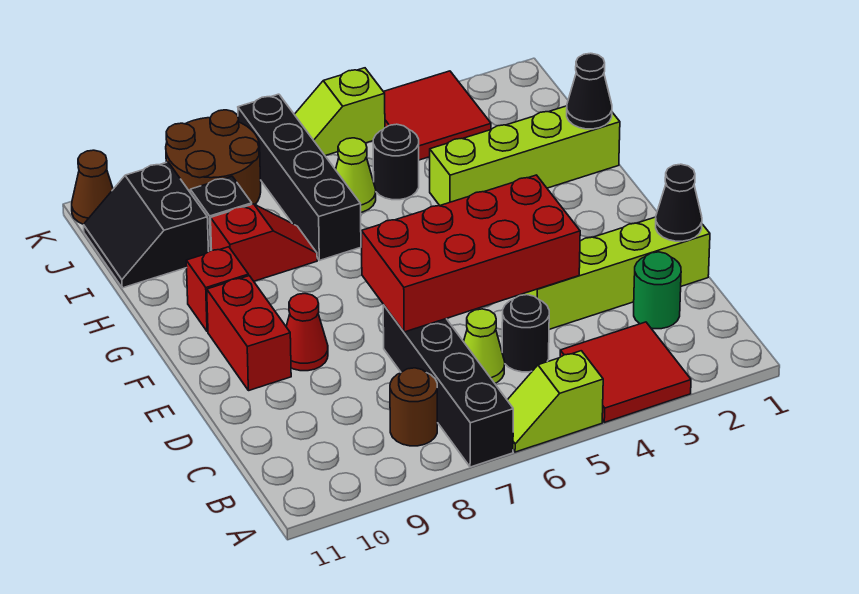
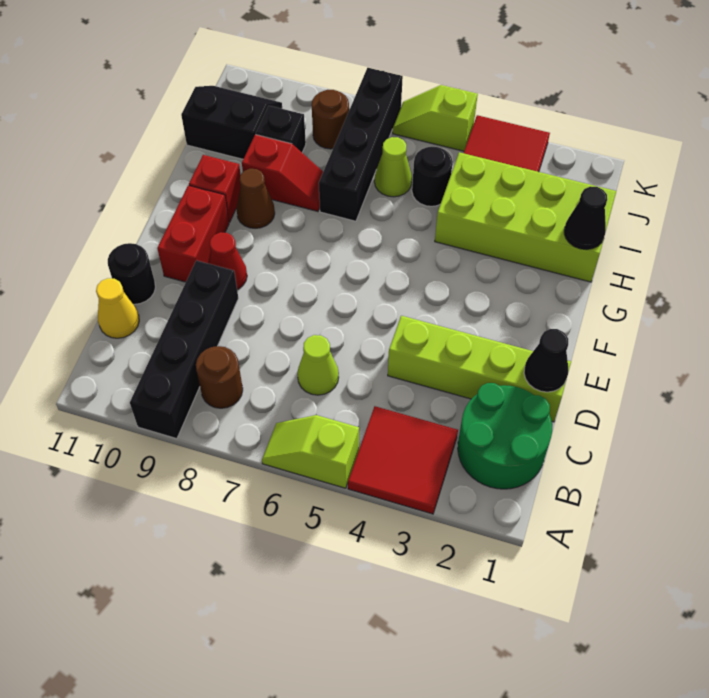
black 1x4 brick [383,305,513,467] -> black 1x4 brick moved to [130,260,238,439]
green 1x1 round brick [634,252,681,329] -> green 2x2 round brick [458,383,552,489]
black 1x1 round brick [502,295,549,372] -> black 1x1 round brick moved to [108,243,155,304]
none -> yellow 1x1 cone [96,278,139,338]
red 2x4 brick [361,175,580,332] -> none
lime 1x4 brick [430,106,620,205] -> lime 2x4 brick [435,152,616,282]
black 2x2 slope [84,162,209,288] -> black 2x2 slope turned to [181,86,282,159]
brown 2x2 round brick [166,110,261,204] -> brown 1x1 round brick [312,90,349,149]
brown 1x1 cone [72,150,113,224] -> brown 1x1 cone moved to [236,169,275,228]

